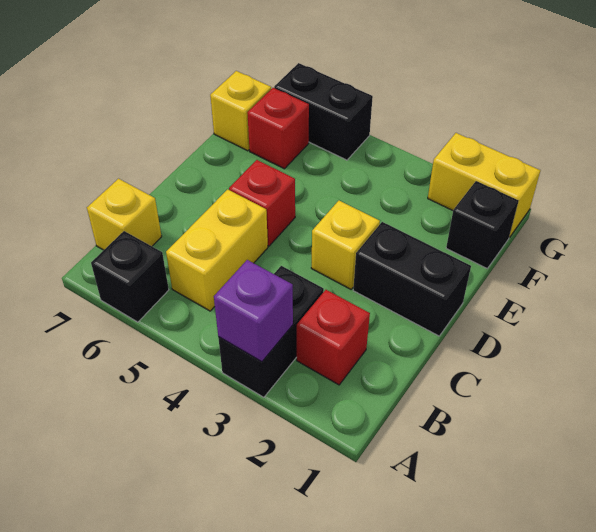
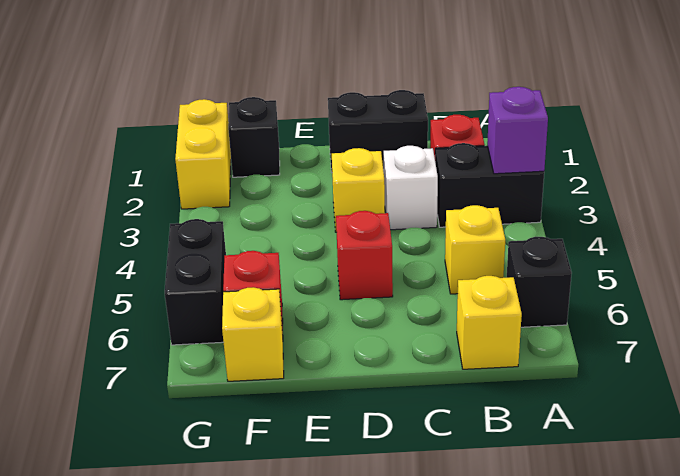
yellow 1x2 brick [166,189,268,311] -> yellow 1x1 brick [445,205,505,294]
none -> white 1x1 brick [384,146,438,230]
black 1x2 brick [353,222,471,336] -> black 1x2 brick turned to [328,90,428,172]

